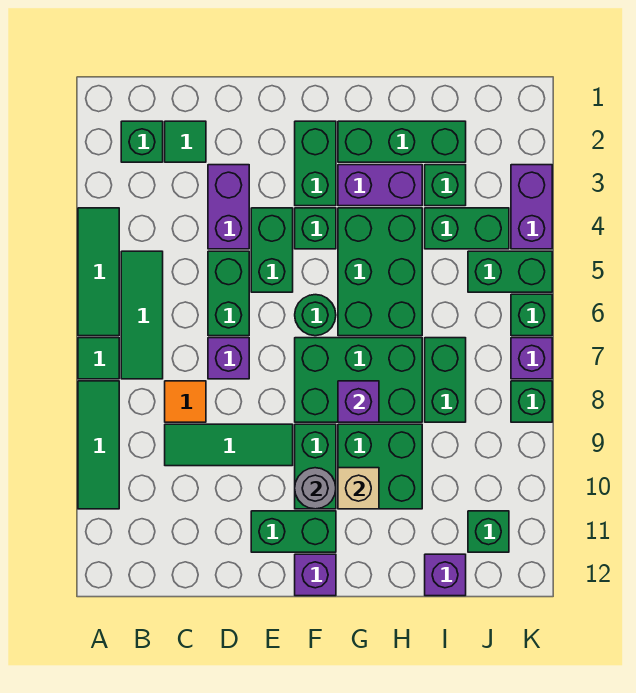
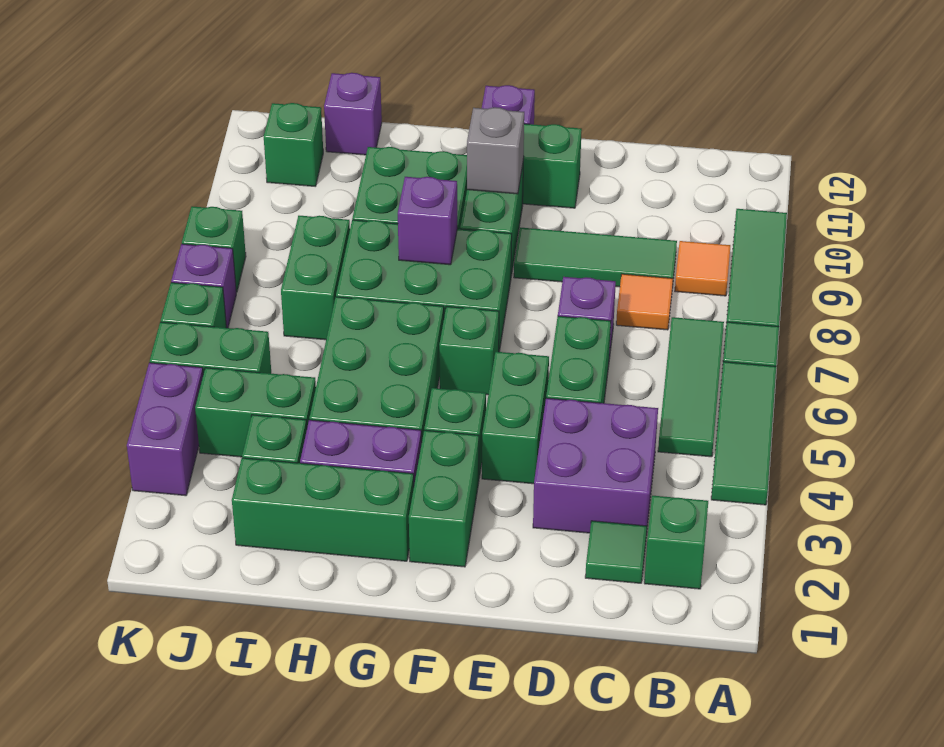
none -> orange 1x1 tile [675,241,730,296]
purple 1x2 brick [208,165,249,249] -> purple 2x2 brick [533,398,658,533]
green 1x1 round brick [295,295,336,336] -> green 1x1 brick [439,306,499,395]
grey 1x1 round brick [295,468,336,509] -> grey 1x1 brick [467,107,524,194]
tan 1x1 brick [338,468,379,509] -> none

